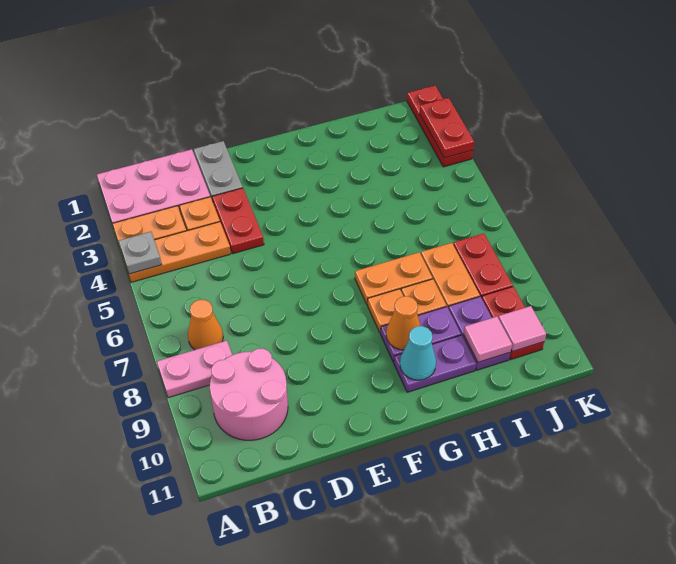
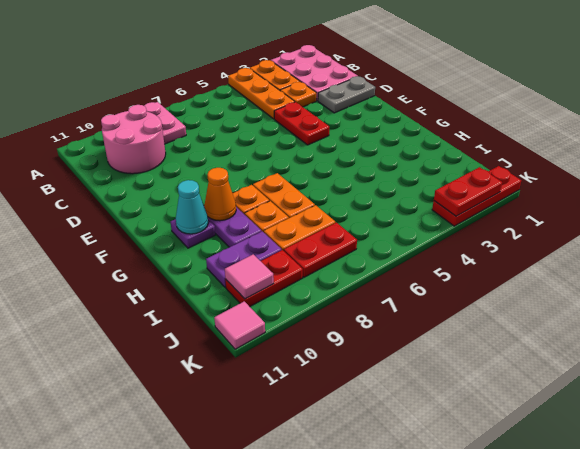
grey 1x1 plate [119,232,162,274] -> none
orange 1x1 cone [188,300,223,350] -> none
red 1x2 plate [212,188,264,254] -> red 1x2 plate turned to [274,102,329,145]
purple 1x2 plate [394,335,476,392] -> purple 1x1 plate [171,219,215,248]
pink 1x1 tile [464,317,512,362] -> pink 1x1 tile moved to [214,301,265,349]

